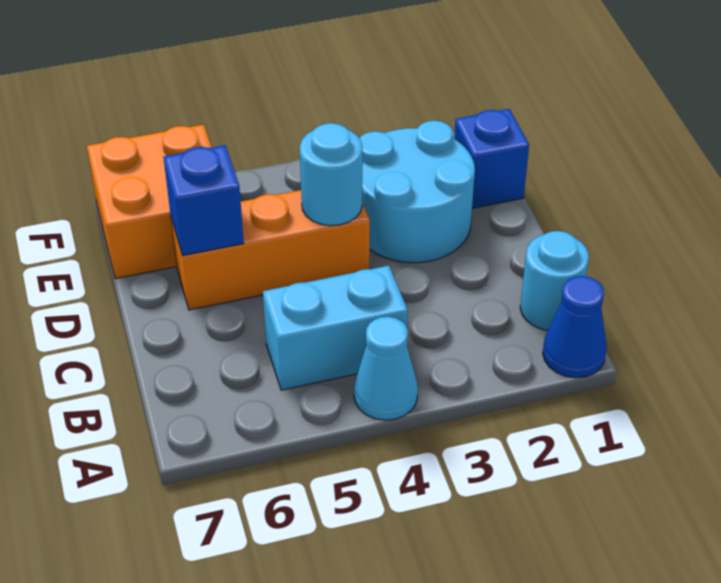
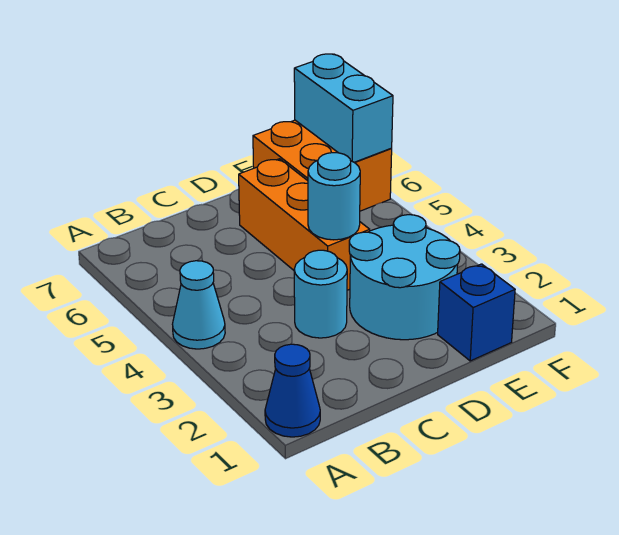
cyan 1x1 round brick [520,231,589,330] -> cyan 1x1 round brick moved to [294,250,347,338]
cyan 1x2 brick [263,266,408,390] -> cyan 1x2 brick moved to [294,54,393,162]
blue 1x1 brick [164,145,244,256] -> none

